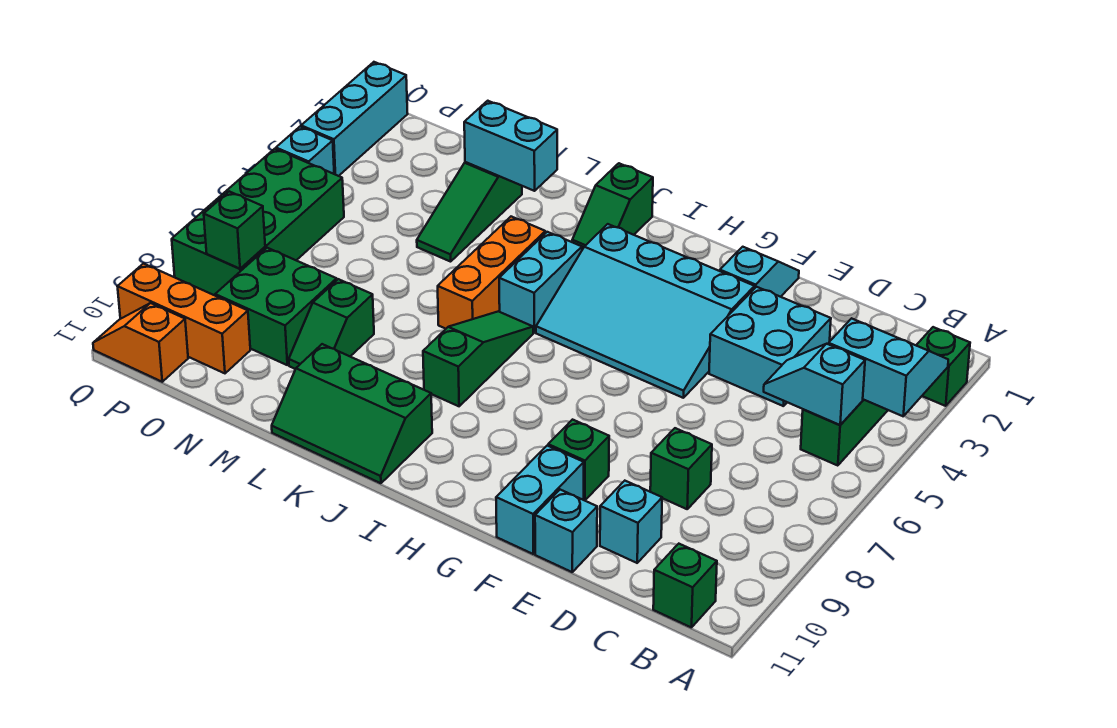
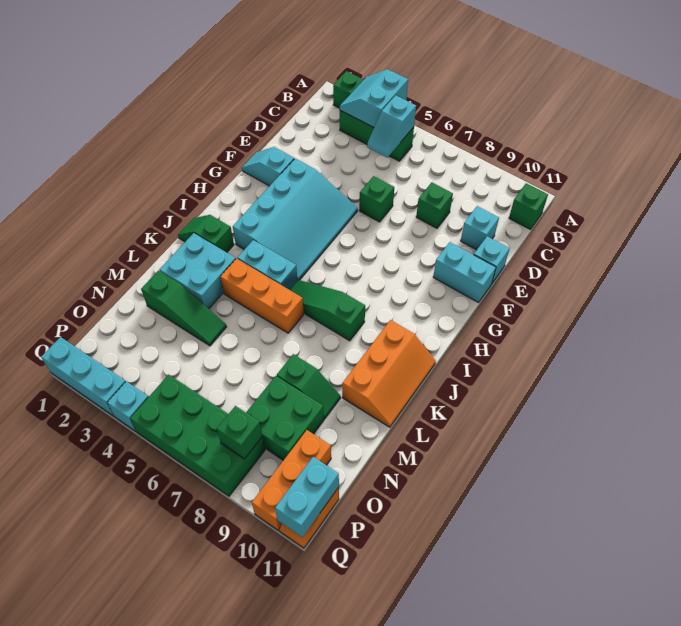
cyan 2x2 brick [709,287,831,406] -> cyan 2x2 brick moved to [159,233,236,309]
green 1x1 brick [548,420,609,500] -> green 1x1 brick moved to [359,176,394,222]
green 1x2 slope [572,163,653,250] -> green 1x2 slope turned to [178,215,234,252]
green 2x3 slope [272,344,432,483] -> orange 2x3 slope [342,320,436,427]
cyan 1x2 brick [464,101,557,191] -> cyan 1x2 brick moved to [275,457,339,537]

